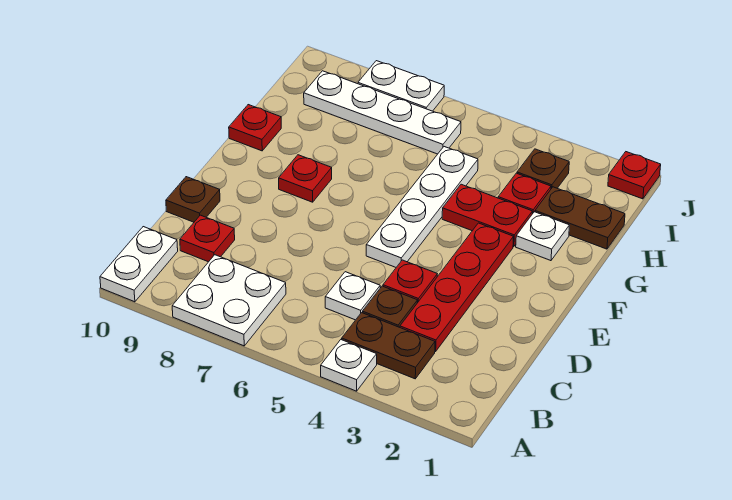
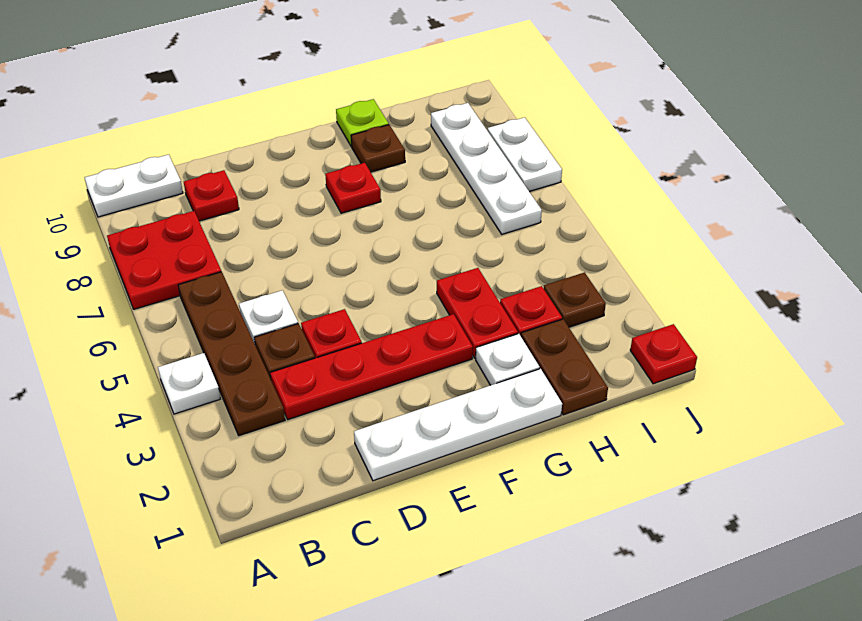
white 2x2 plate [172,255,286,346] -> red 2x2 plate [107,211,221,309]
brown 1x2 plate [342,313,435,379] -> brown 1x4 plate [178,272,285,436]
brown 1x1 plate [166,177,220,222] -> brown 1x1 plate moved to [351,125,405,172]
white 1x4 plate [366,147,478,267] -> white 1x4 plate moved to [354,369,562,481]
red 1x1 plate [229,105,281,151] -> lime 1x1 plate [336,99,389,146]

